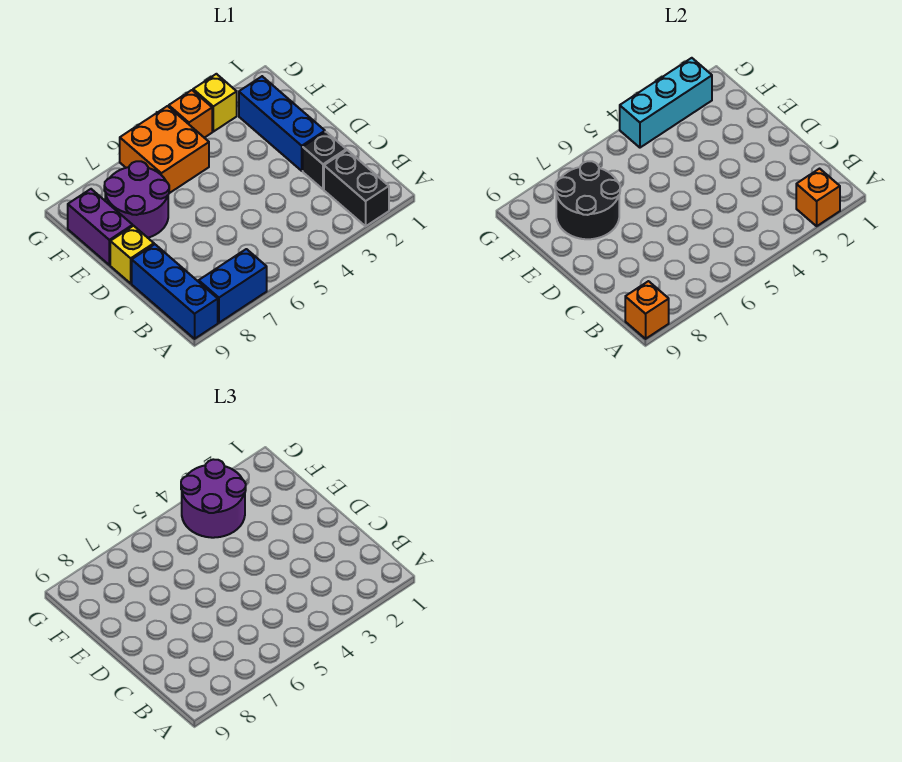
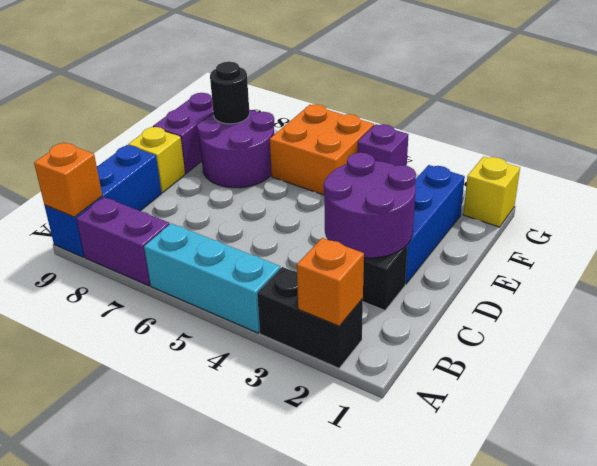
black 1x2 brick [324,150,389,226] -> black 1x2 brick turned to [257,267,363,368]
blue 1x2 brick [199,249,267,323] -> purple 1x2 brick [76,197,169,286]
black 2x2 round brick [555,161,620,239] -> black 1x1 round brick [210,62,250,124]
purple 2x2 round brick [181,459,246,538] -> purple 2x2 round brick moved to [324,152,416,258]
cyan 1x3 brick [620,58,712,148] -> cyan 1x3 brick moved to [144,223,281,333]
yellow 1x1 brick [193,74,237,132] -> yellow 1x1 brick moved to [463,156,520,227]
orange 1x1 brick [169,90,212,138] -> purple 1x1 brick [357,124,409,166]

